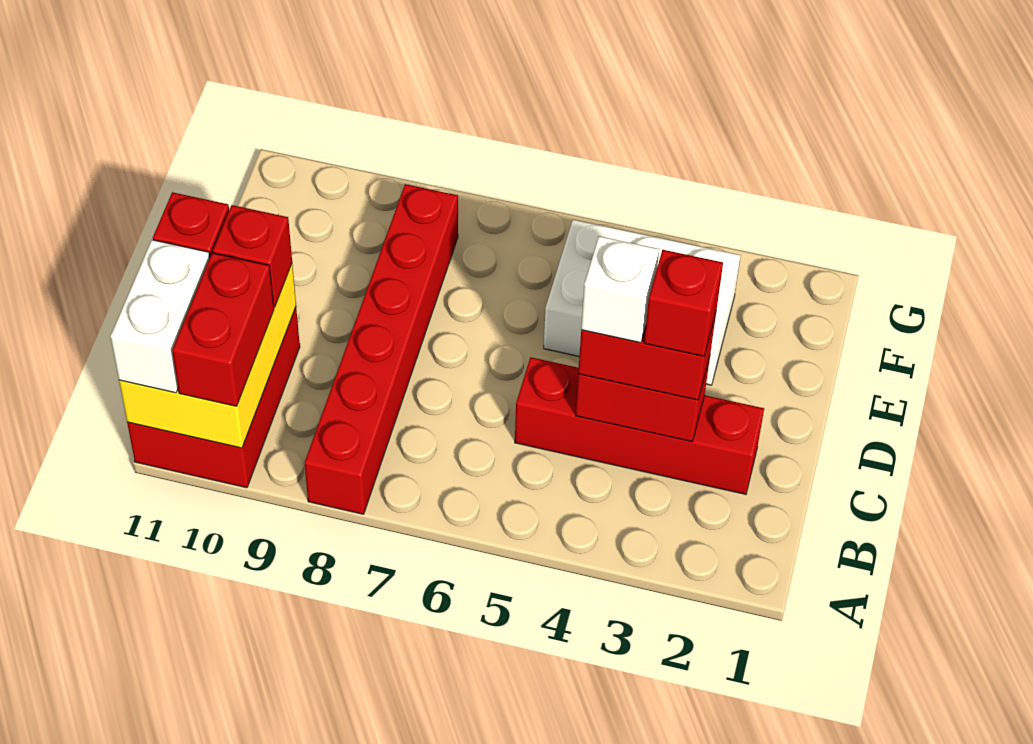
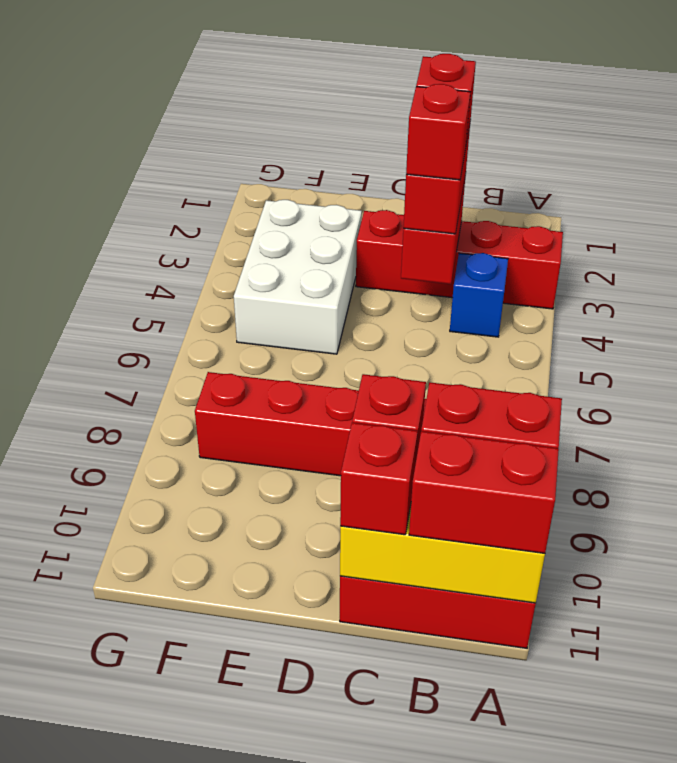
white 1x2 brick [111,240,210,393] -> red 1x2 brick [409,431,559,553]
none -> blue 1x1 brick [450,253,508,337]
red 1x4 brick [515,357,764,494] -> red 1x4 brick turned to [356,210,563,309]
white 1x1 brick [581,236,659,343] -> red 1x1 brick [406,84,470,180]

